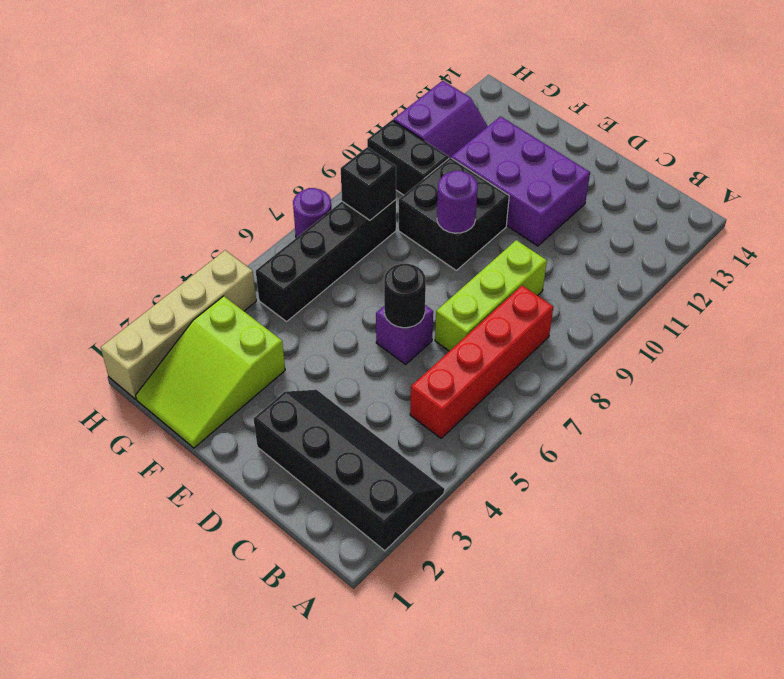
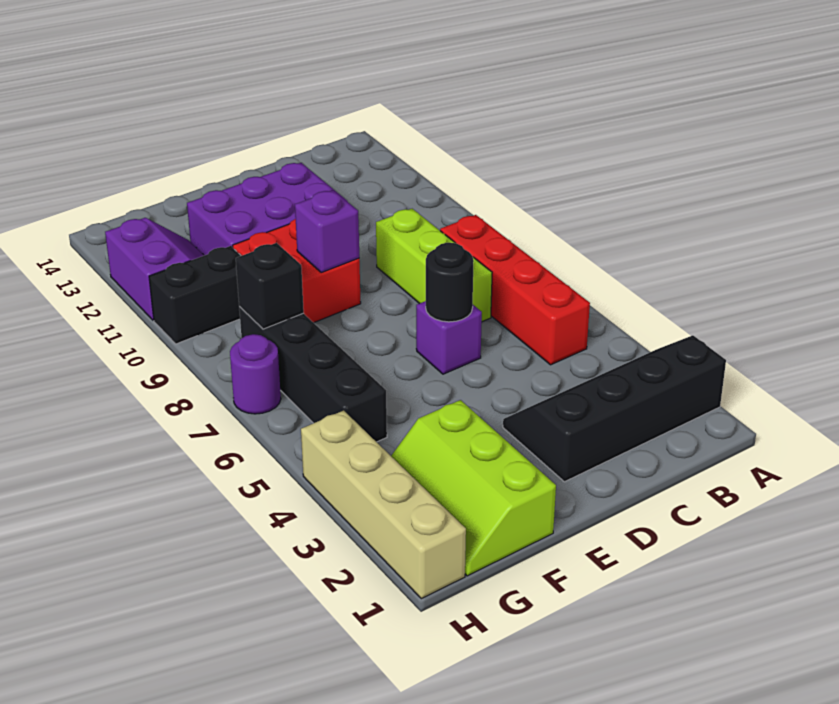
black 2x2 brick [399,158,509,270] -> red 2x2 brick [233,219,361,323]
purple 1x1 round brick [437,171,478,233] -> purple 1x1 brick [295,190,359,273]
lime 2x3 slope [136,296,285,448] -> lime 2x3 slope turned to [391,400,556,576]

